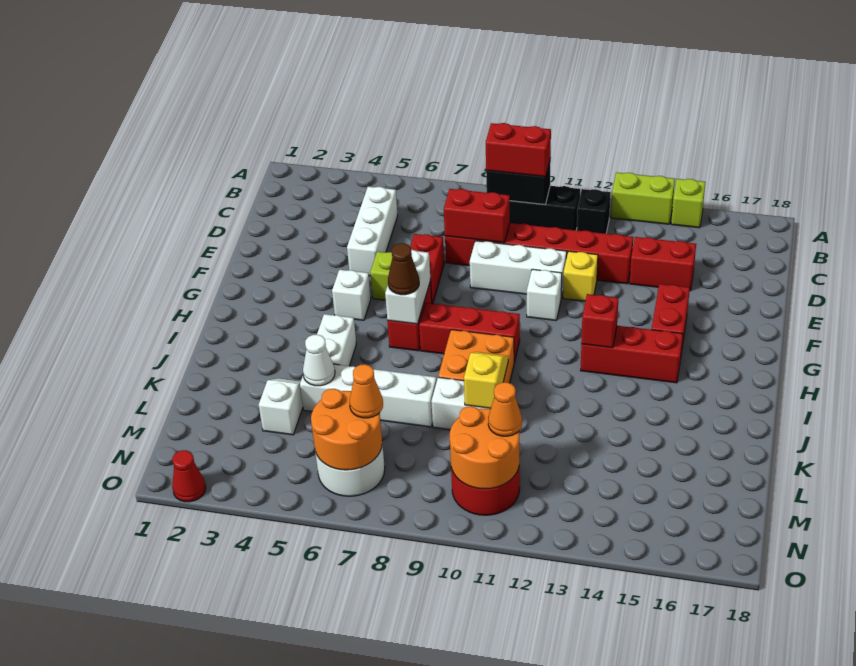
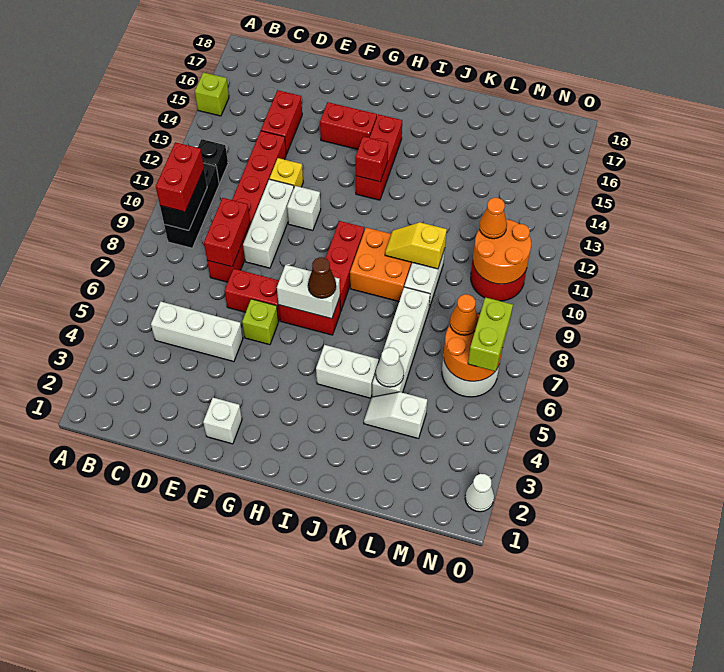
lime 1x2 brick [611,172,675,224] -> lime 1x2 brick moved to [468,297,513,371]
white 1x1 brick [332,270,371,320] -> white 1x1 brick moved to [203,398,242,444]
red 1x1 cone [172,450,206,502] -> white 1x1 cone [465,474,494,512]

